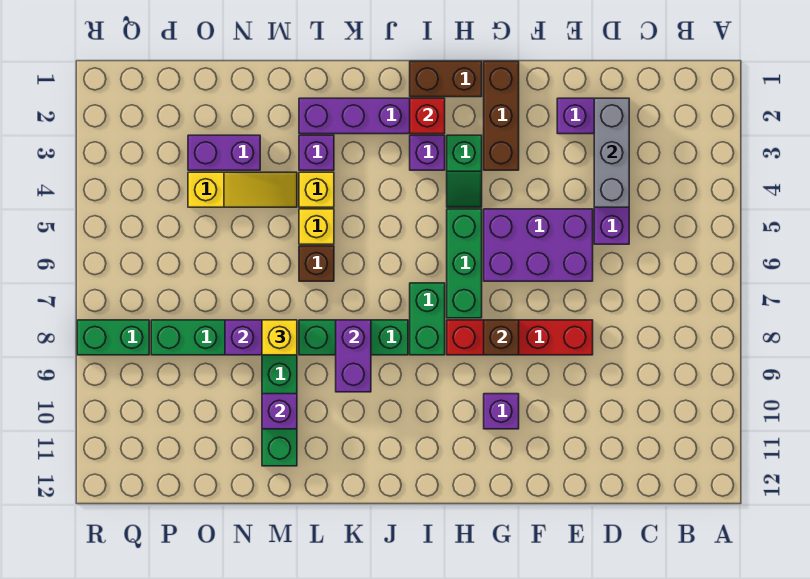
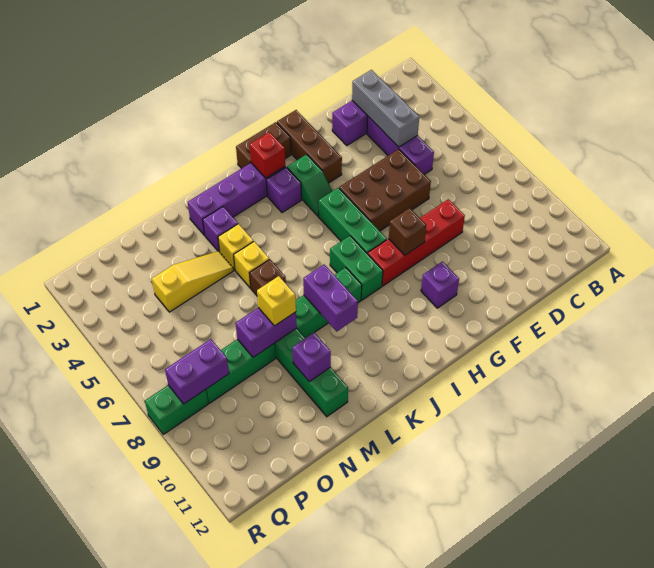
purple 2x3 brick [484,209,593,281] -> brown 2x3 brick [339,149,431,231]
purple 1x2 brick [188,135,260,170] -> purple 1x2 brick moved to [165,339,229,404]

